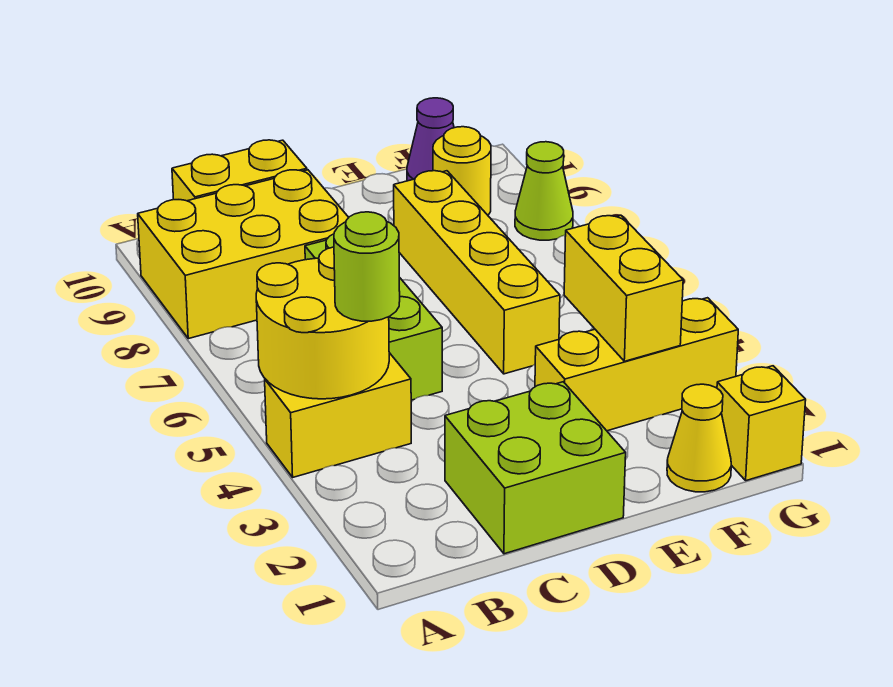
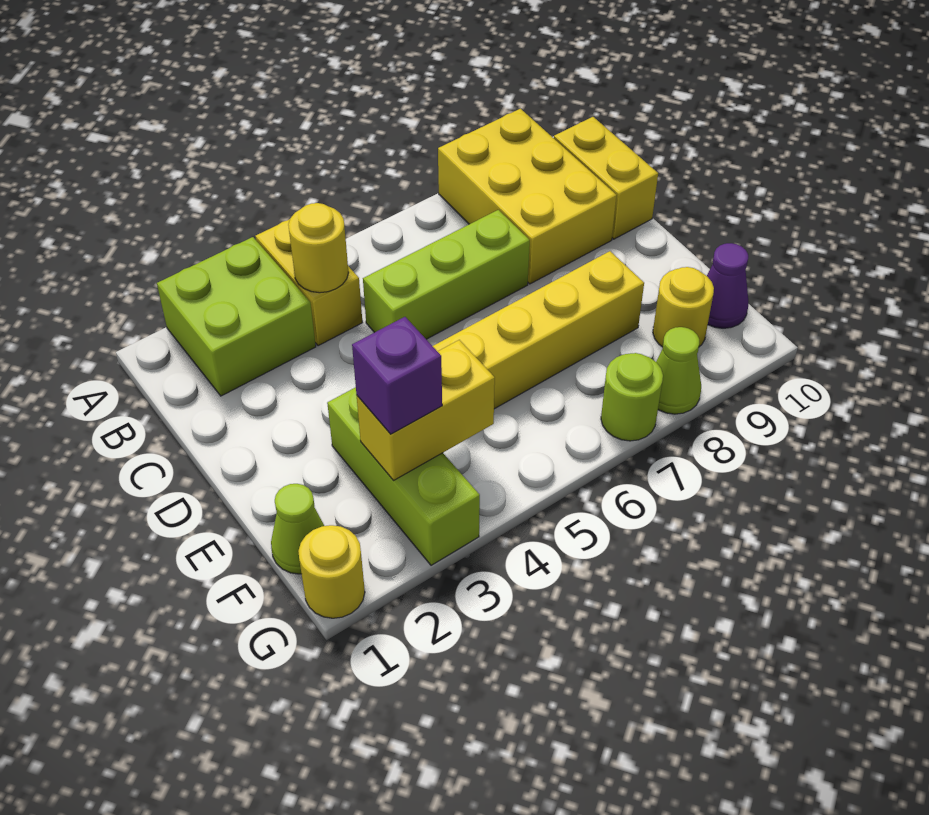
yellow 2x2 round brick [256,247,389,399] -> yellow 1x1 round brick [288,203,349,293]
lime 1x1 round brick [334,212,400,321] -> lime 1x1 round brick moved to [601,353,663,441]
lime 2x2 brick [445,382,626,554] -> lime 2x2 brick moved to [157,237,316,396]
yellow 1x3 brick [535,298,738,431] -> lime 1x3 brick [327,387,480,565]
yellow 1x1 cone [667,384,731,492] -> lime 1x1 cone [271,484,324,574]
none -> purple 1x1 brick [352,317,442,434]
yellow 1x1 brick [717,366,806,481] -> yellow 1x1 round brick [298,525,365,618]

